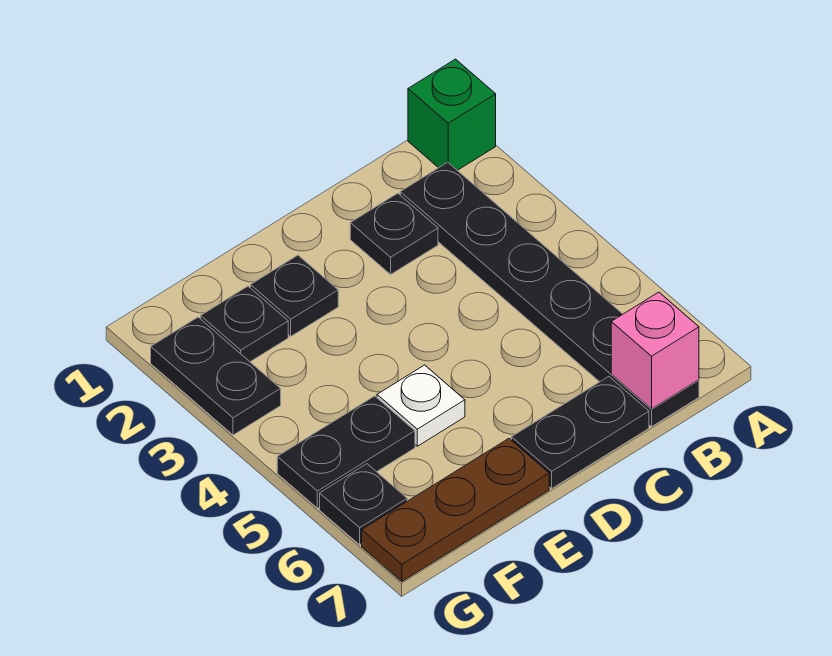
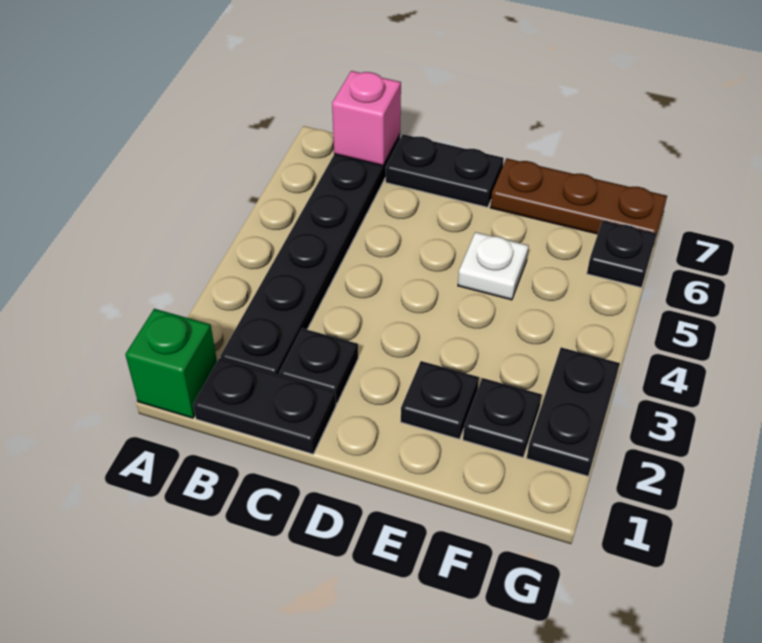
black 1x2 plate [277,396,415,508] -> black 1x2 plate moved to [193,358,336,454]

